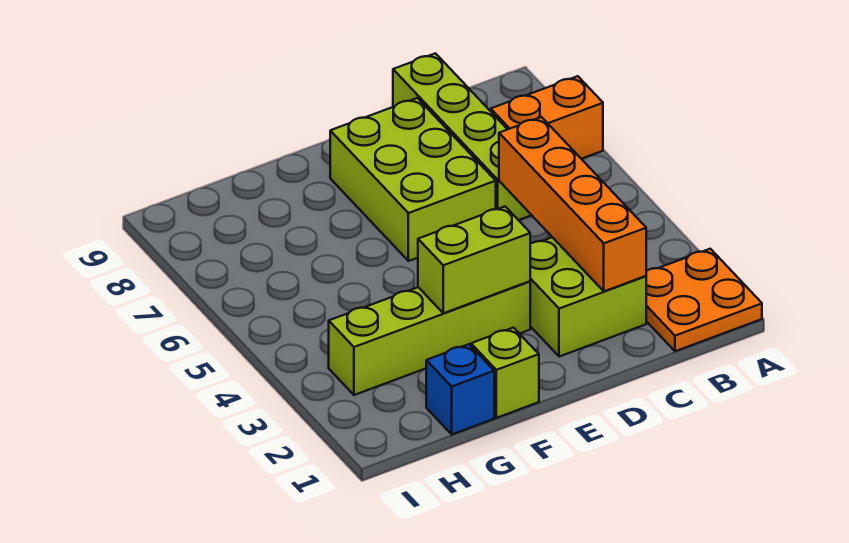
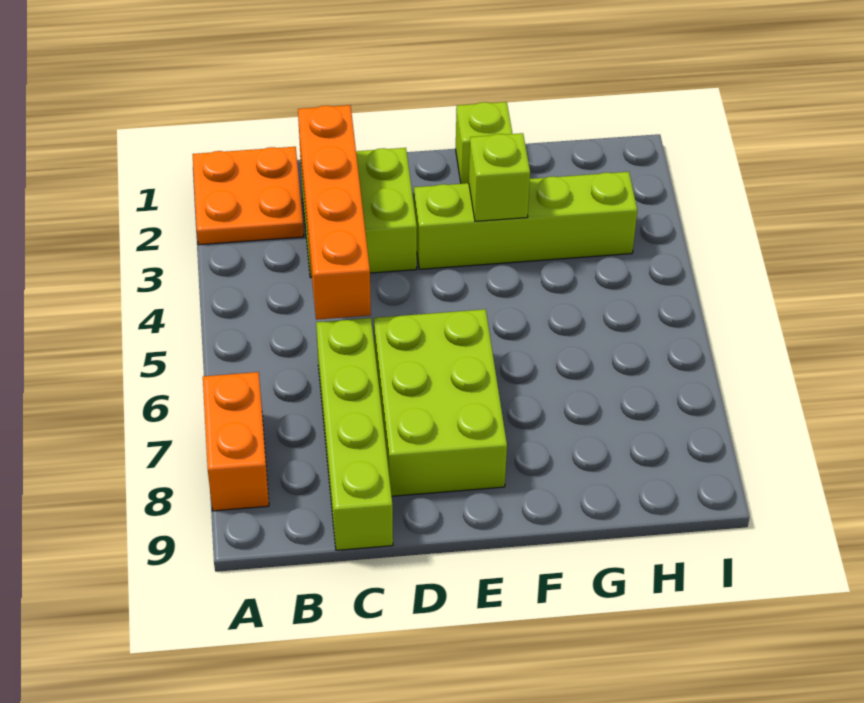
orange 1x2 brick [491,76,603,159] -> orange 1x2 brick turned to [203,372,269,511]
lime 1x2 brick [418,207,530,313] -> lime 1x1 brick [469,133,530,221]
blue 1x1 brick [426,344,494,434] -> none

